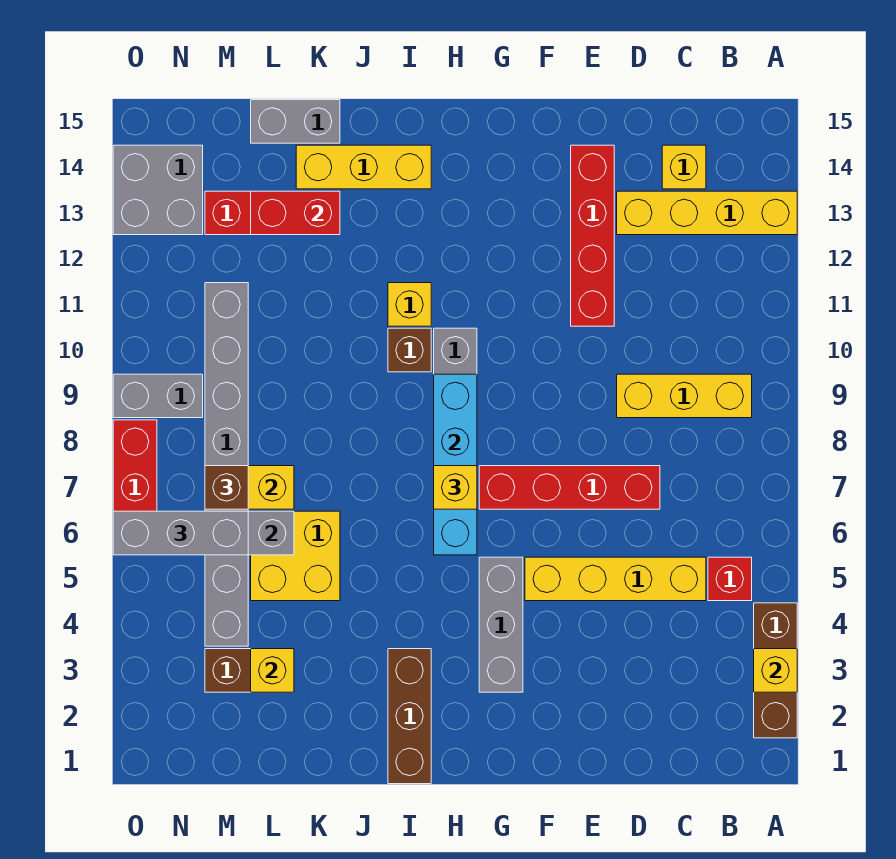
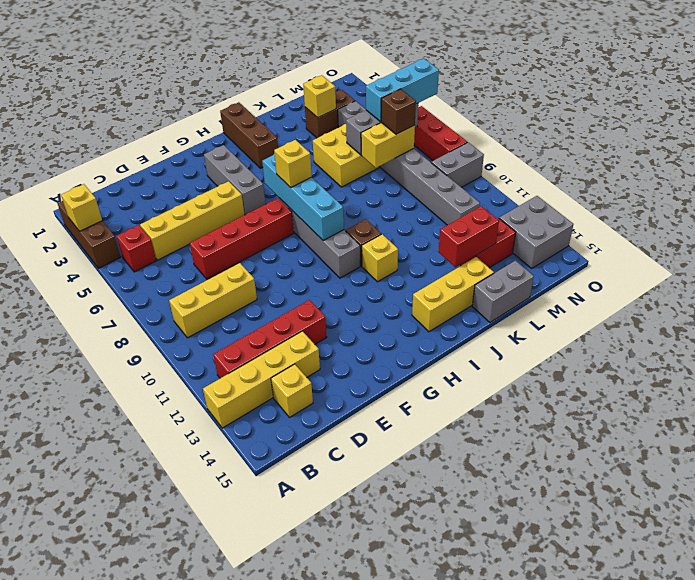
red 1x4 brick [571,145,614,326] -> red 1x4 brick turned to [213,300,327,378]
grey 1x3 brick [113,511,248,555] -> cyan 1x3 brick [366,58,439,122]

